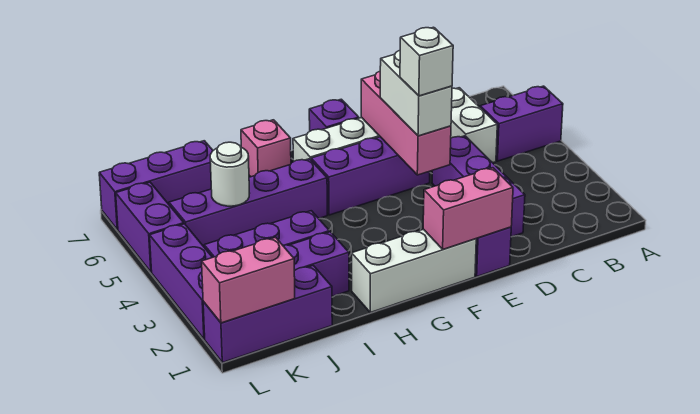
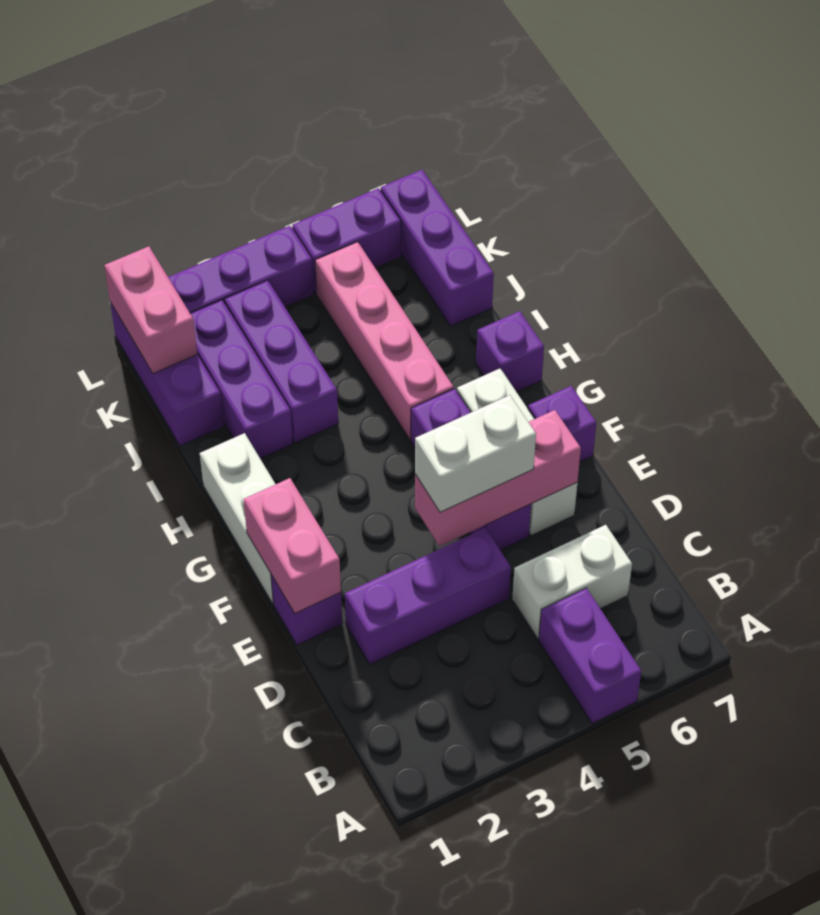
white 1x1 brick [400,27,453,96] -> none
purple 1x4 brick [169,159,327,247] -> pink 1x4 brick [315,242,454,440]
pink 1x1 brick [241,120,291,177] -> purple 1x1 brick [476,311,544,392]
white 1x1 round brick [210,142,250,206] -> none

